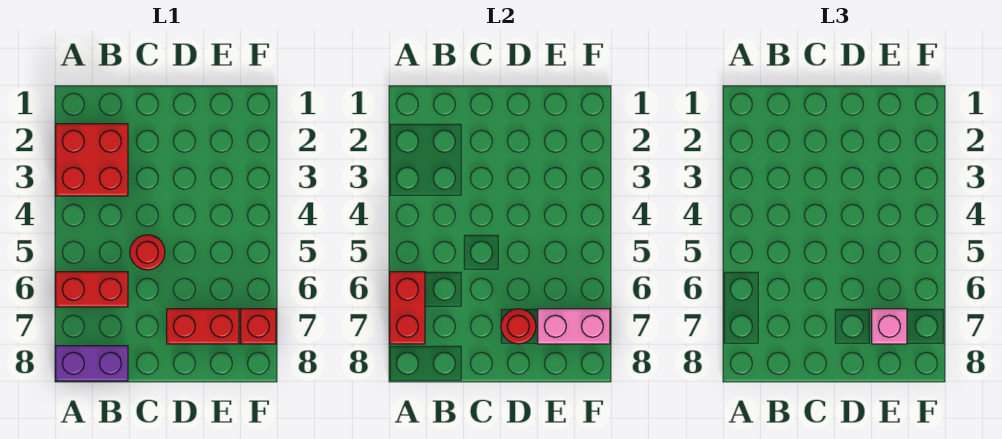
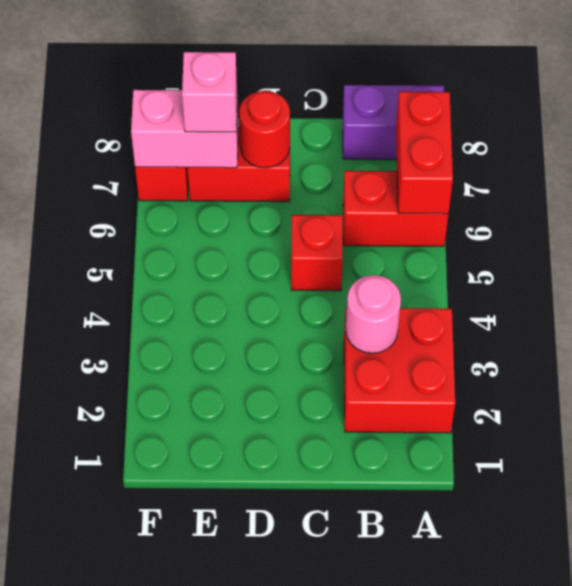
none -> pink 1x1 round brick [346,275,401,353]
red 1x1 round brick [130,235,165,270] -> red 1x1 brick [291,215,343,291]

